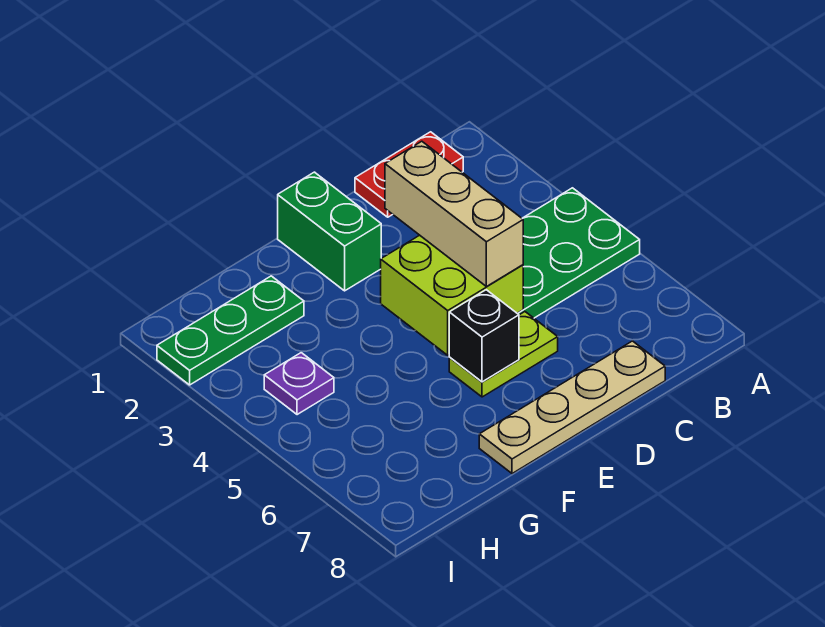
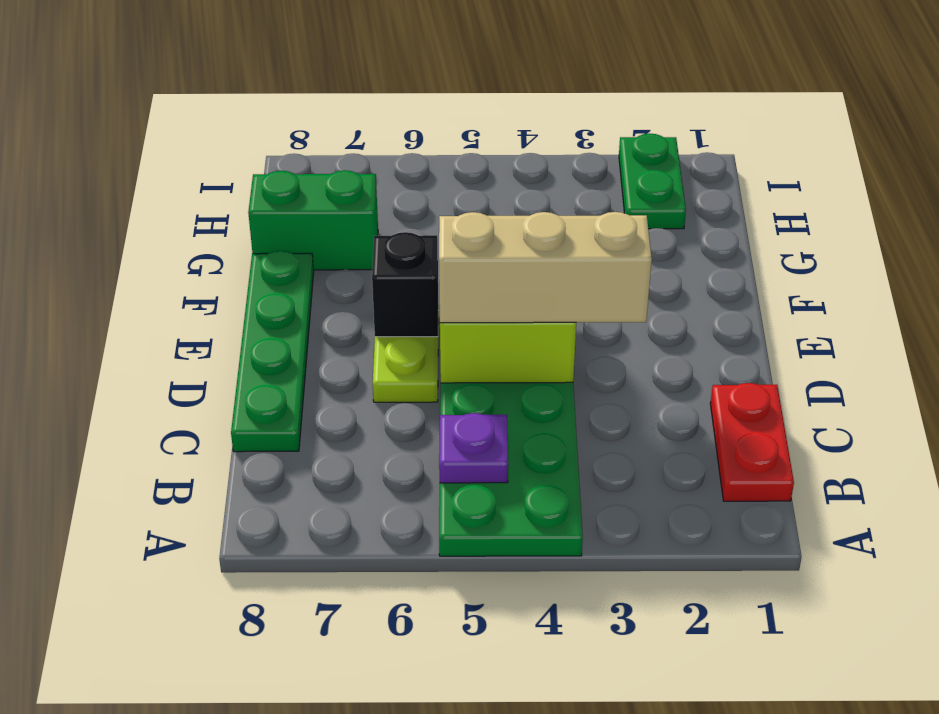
tan 1x4 plate [479,341,665,474] -> green 1x4 plate [231,250,314,452]
green 1x2 brick [278,172,381,291] -> green 1x2 brick moved to [248,170,378,270]
green 1x3 plate [157,276,304,385] -> green 1x2 plate [619,133,686,229]
purple 1x1 plate [264,353,334,415] -> purple 1x1 plate moved to [439,413,508,483]

